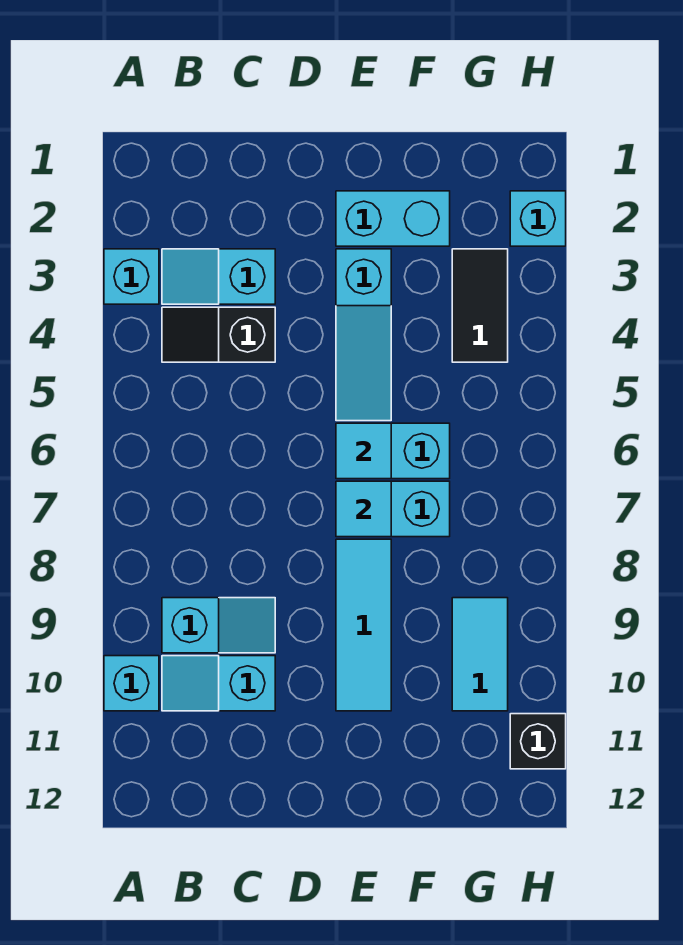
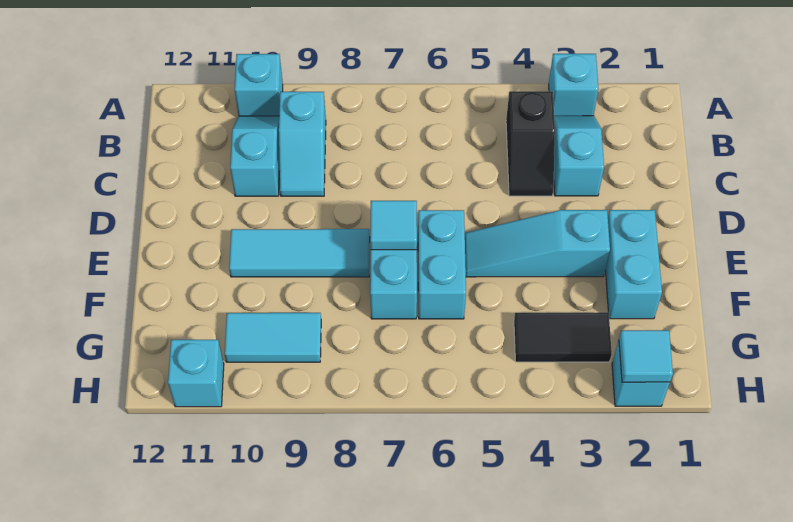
black 1x2 slope [162,307,275,362] -> black 1x2 slope turned to [506,91,555,196]
cyan 1x1 tile [336,423,391,479] -> cyan 1x1 tile moved to [619,330,673,382]
black 1x1 brick [510,714,566,769] -> cyan 1x1 brick [168,340,224,407]

